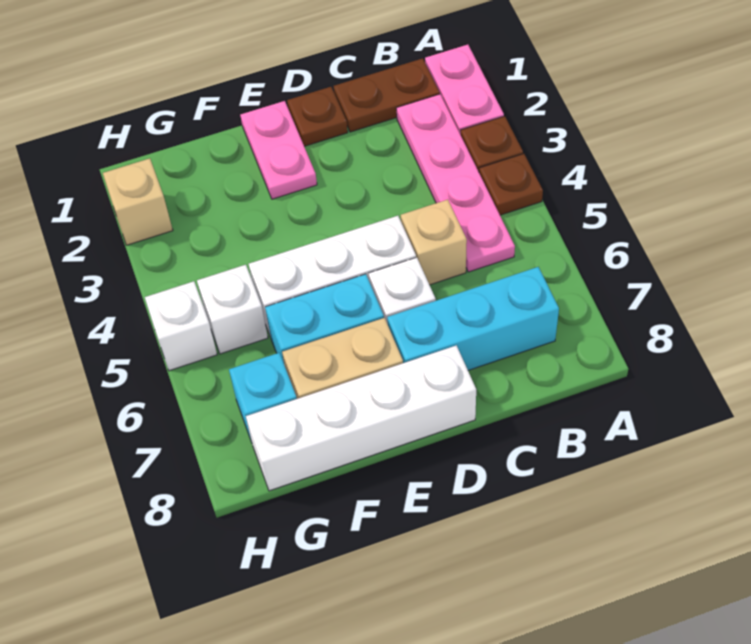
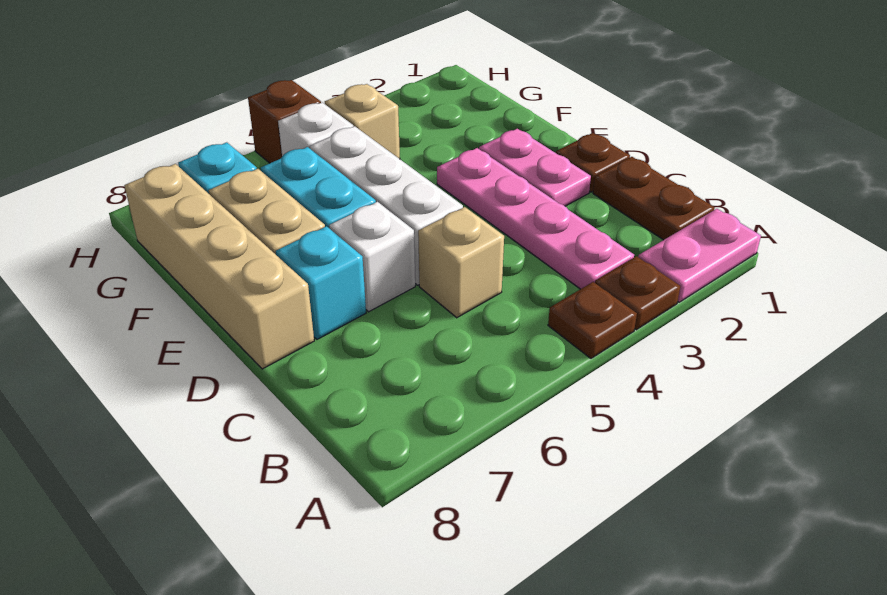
pink 1x4 plate [396,94,515,272] -> pink 1x4 plate turned to [437,148,634,289]
cyan 1x3 brick [387,267,559,370] -> cyan 1x1 brick [276,226,366,339]
white 1x4 brick [246,345,476,491] -> tan 1x4 brick [124,164,314,369]
pink 1x2 plate [240,101,317,199] -> pink 1x2 plate turned to [479,129,591,206]
tan 1x1 brick [103,158,173,245] -> tan 1x1 brick moved to [325,84,400,159]
white 1x1 brick [145,281,217,371] -> brown 1x1 brick [248,80,321,163]

